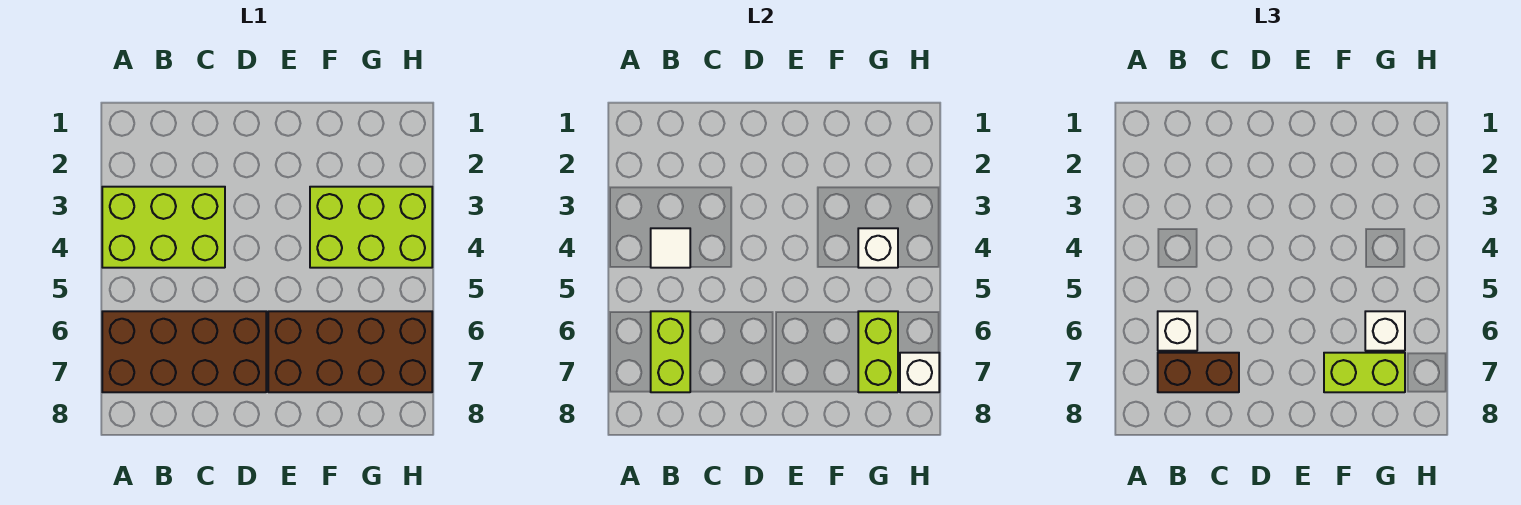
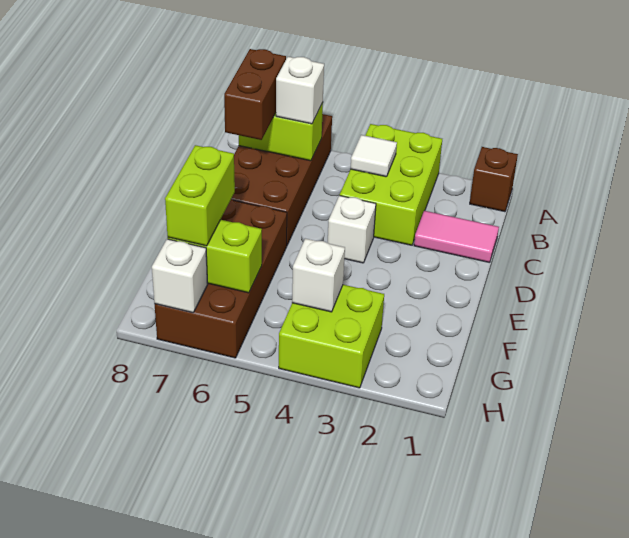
none -> brown 1x1 brick [470,147,518,212]
none -> pink 1x2 tile [414,211,499,263]
lime 2x3 brick [310,187,432,268] -> lime 2x2 brick [279,285,384,388]
white 1x1 brick [1365,311,1405,351] -> white 1x1 brick moved to [328,195,376,263]

